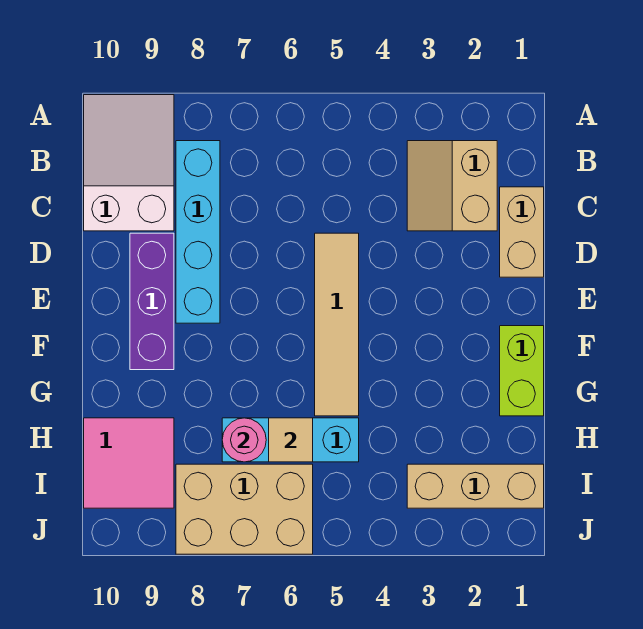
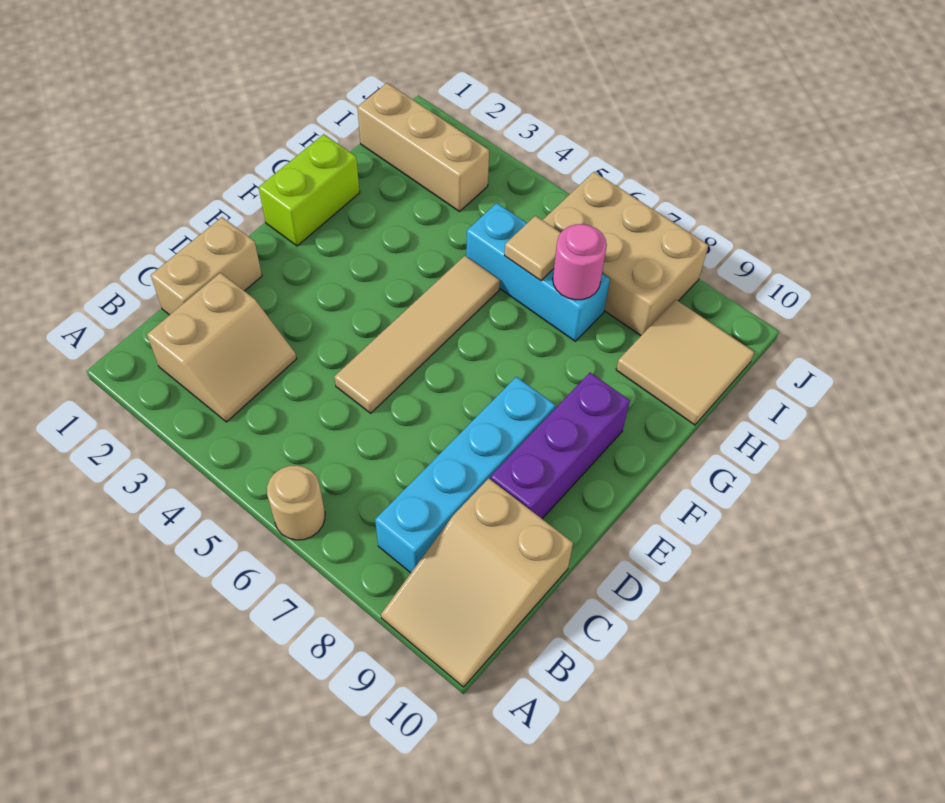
none -> tan 1x1 round brick [267,465,325,540]
white 2x3 slope [84,95,174,231] -> tan 2x3 slope [381,478,573,687]
pink 2x2 tile [84,418,174,508] -> tan 2x2 tile [616,300,754,425]

